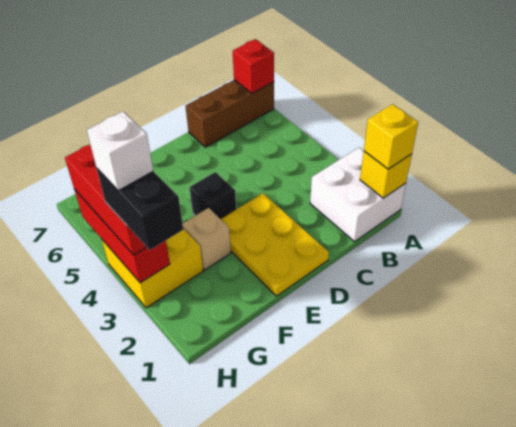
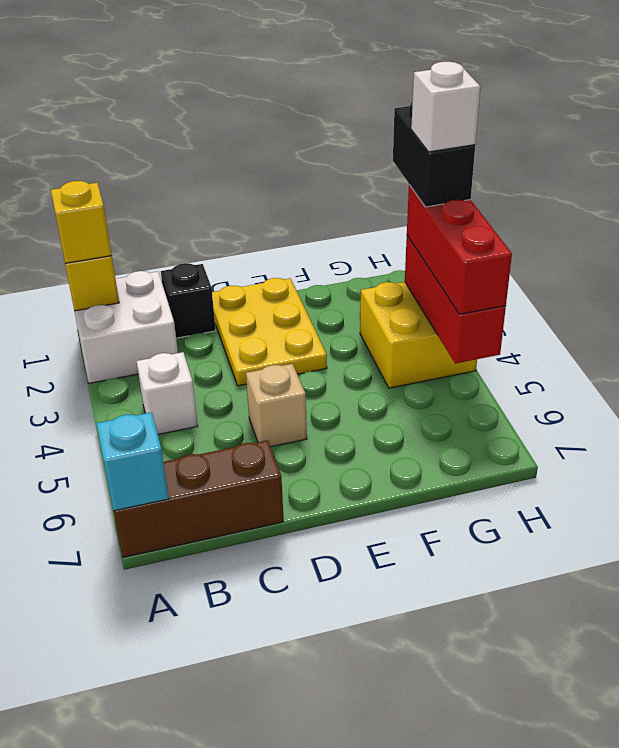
red 1x1 brick [233,39,274,94] -> cyan 1x1 brick [96,412,169,511]
none -> white 1x1 brick [136,352,198,434]
black 1x1 brick [190,172,236,219] -> black 1x1 brick moved to [161,263,216,338]
tan 1x1 brick [183,208,231,270] -> tan 1x1 brick moved to [246,364,307,447]

